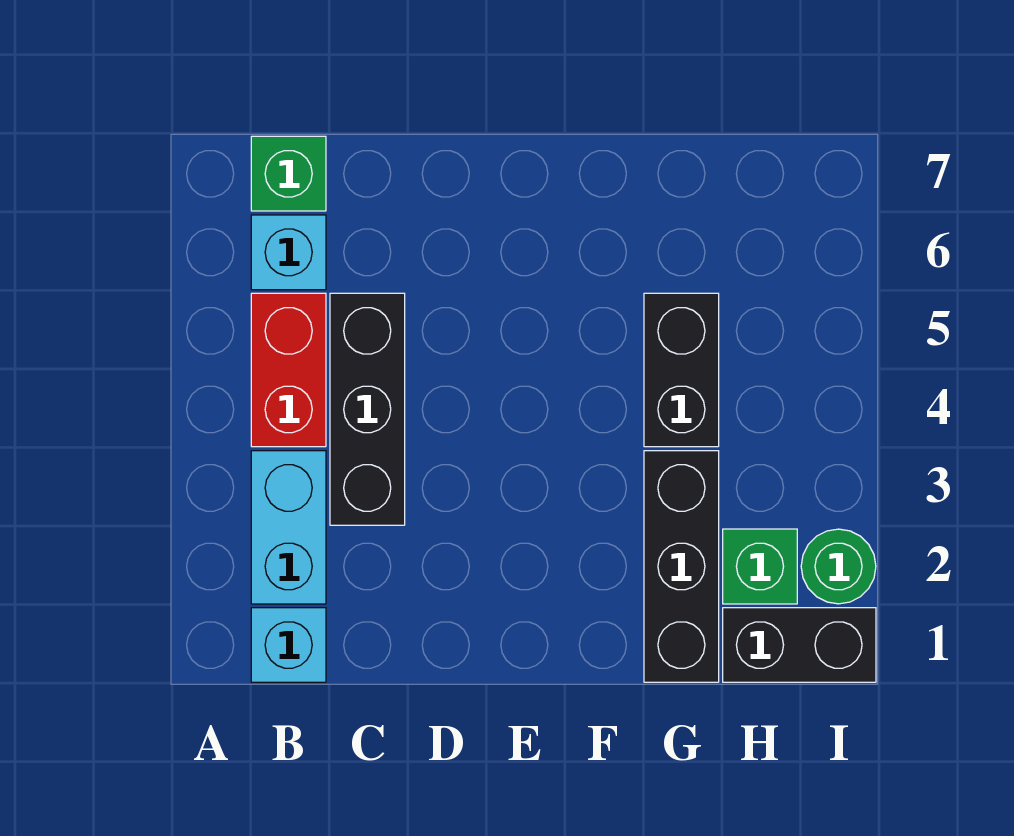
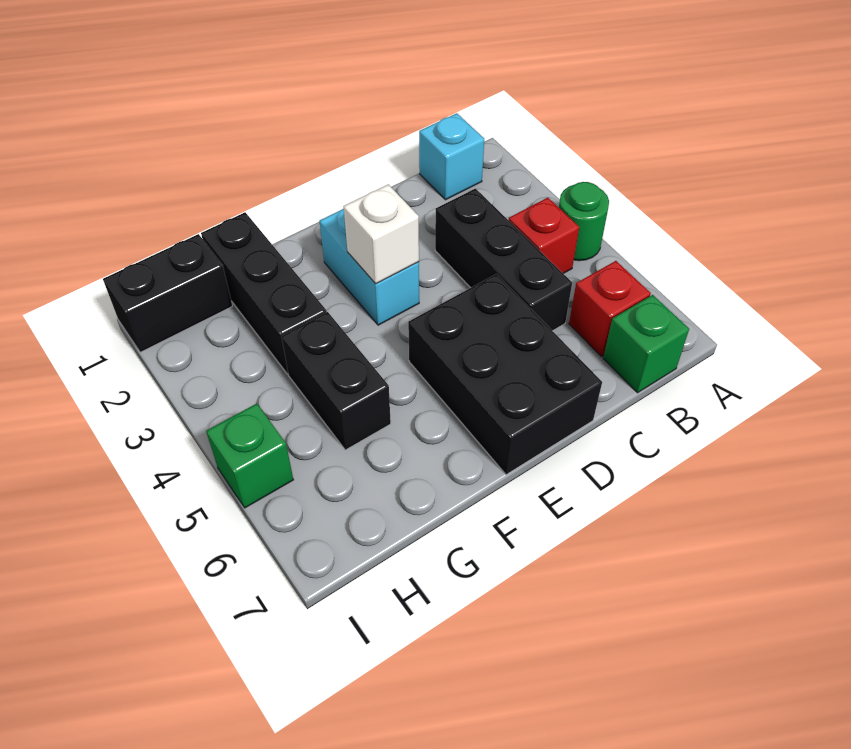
cyan 1x2 brick [251,451,326,604] -> cyan 1x2 brick moved to [319,209,419,325]
red 1x2 brick [251,293,326,447] -> red 1x1 brick [509,198,579,274]
cyan 1x1 brick [251,215,326,290] -> red 1x1 brick [569,261,651,357]
none -> black 2x3 brick [408,274,602,475]
none -> white 1x1 brick [343,184,419,284]
green 1x1 brick [723,529,797,604] -> green 1x1 brick moved to [206,404,293,508]
green 1x1 round brick [801,529,876,604] -> green 1x1 round brick moved to [559,182,609,261]

